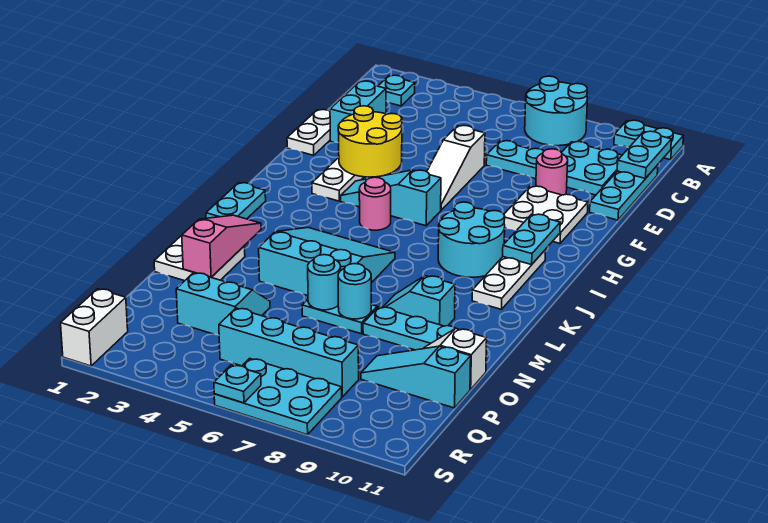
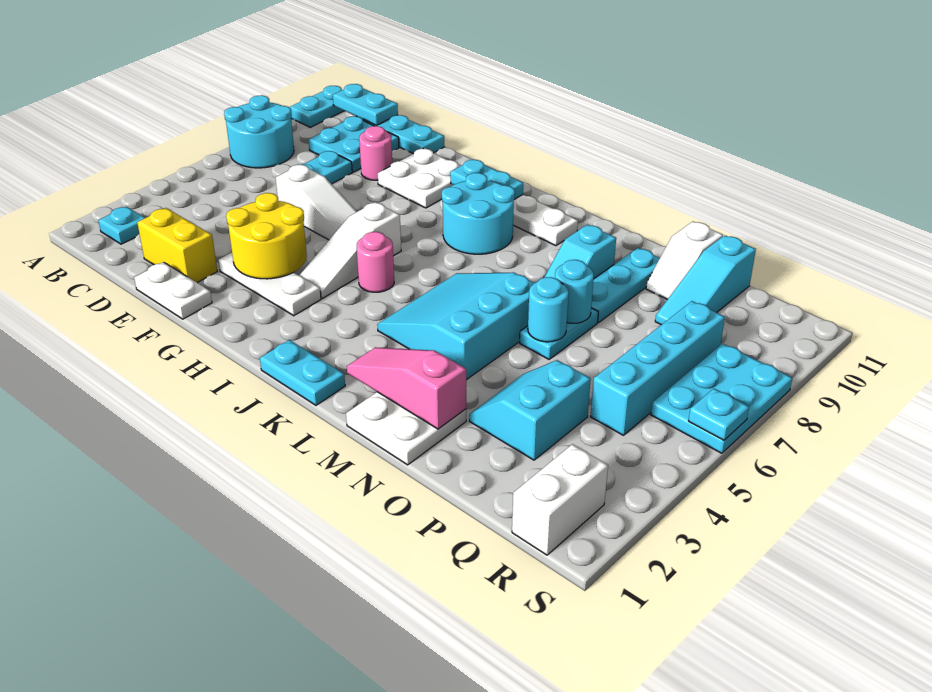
cyan 1x2 brick [330,81,386,143] -> yellow 1x2 brick [137,208,217,283]
cyan 1x3 slope [341,170,441,226] -> white 1x3 slope [299,202,401,298]
white 1x2 brick [61,289,128,366] -> white 1x2 brick turned to [512,444,608,555]

